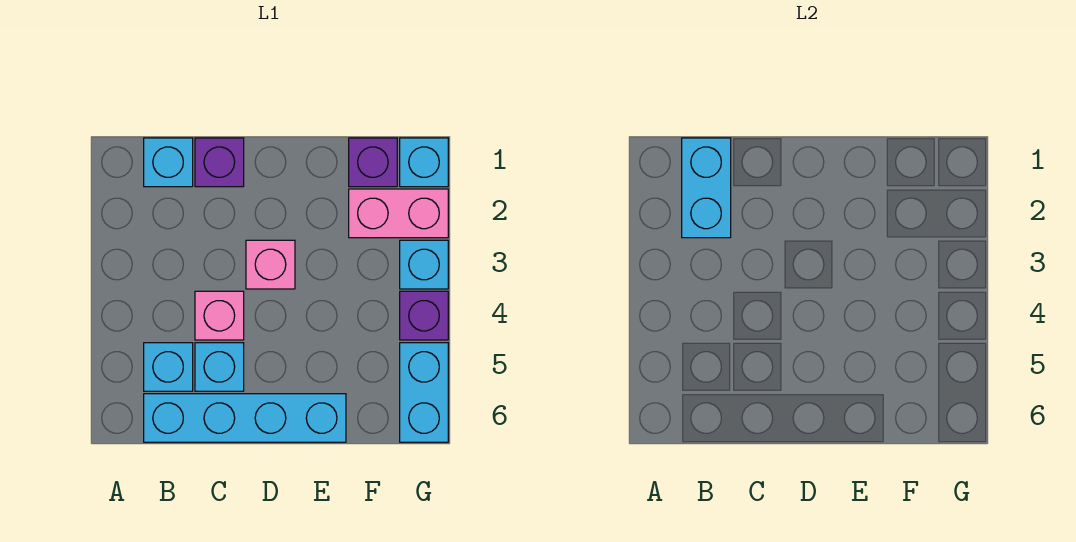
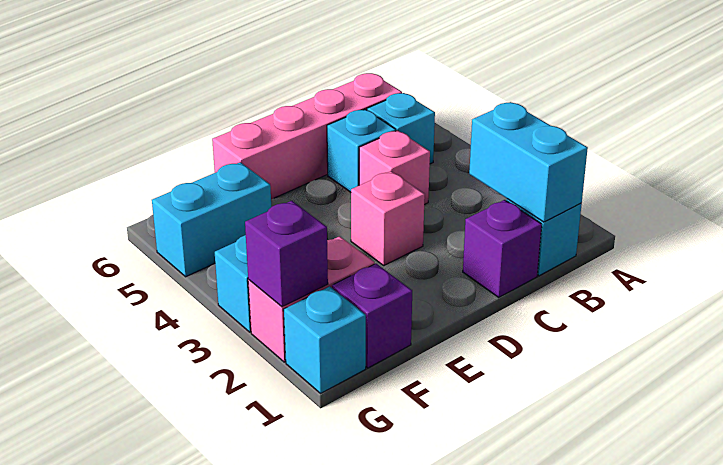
cyan 1x4 brick [144,394,346,442] -> pink 1x4 brick [212,73,402,199]
purple 1x1 brick [400,291,448,340] -> purple 1x1 brick moved to [245,201,328,307]
cyan 1x2 brick [400,343,448,442] -> cyan 1x2 brick turned to [152,162,271,277]

